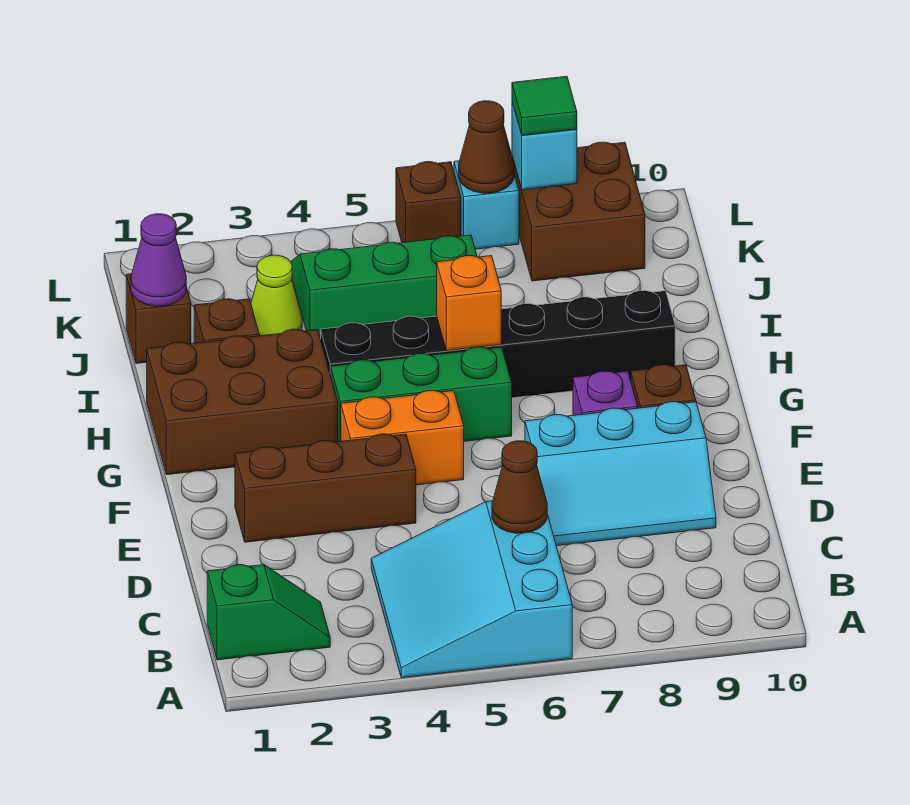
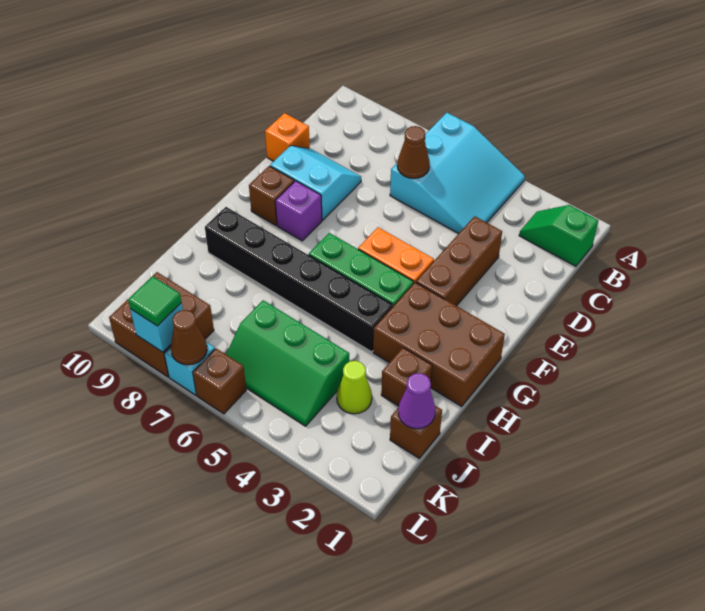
cyan 2x3 slope [525,402,716,546] -> cyan 2x2 slope [270,146,361,220]
brown 1x3 brick [235,434,416,542] -> brown 1x3 brick turned to [416,216,502,306]
orange 1x1 brick [437,256,501,351] -> orange 1x1 brick moved to [265,113,310,161]

